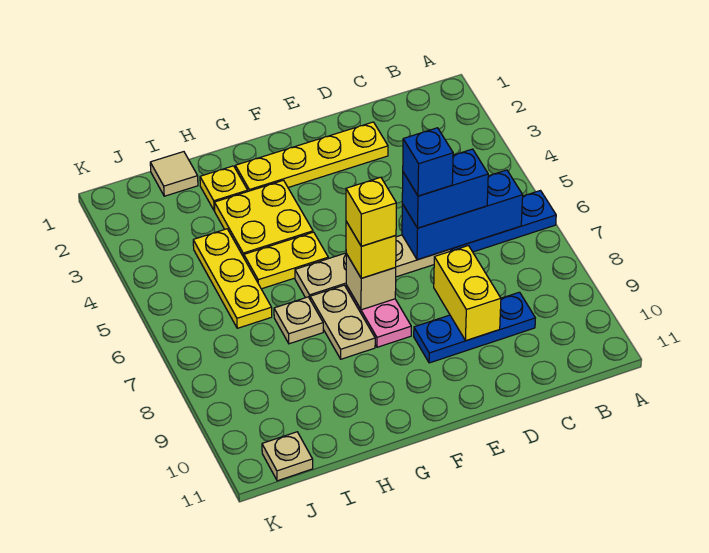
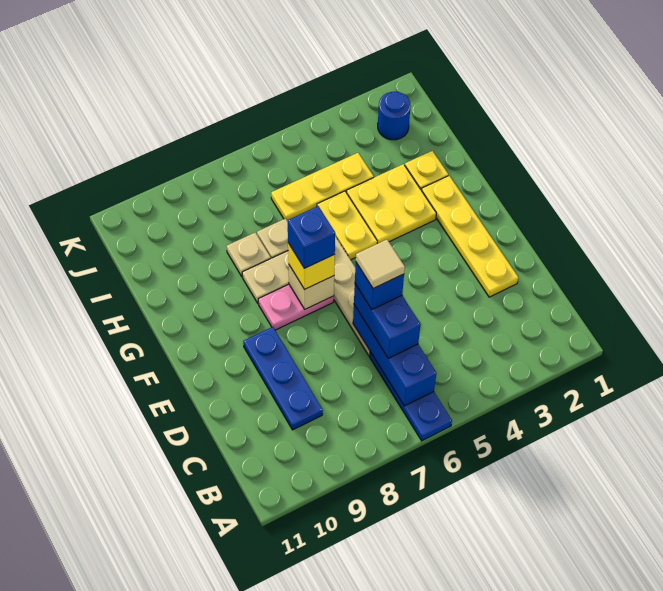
yellow 1x2 brick [434,246,501,341] -> none
yellow 1x1 brick [346,177,396,246] -> blue 1x1 brick [288,206,335,268]
tan 1x1 tile [150,152,198,196] -> tan 1x1 tile moved to [356,240,405,288]
none -> blue 1x1 round brick [378,92,411,140]
tan 1x1 plate [262,432,313,481] -> tan 1x1 plate moved to [227,233,271,277]

